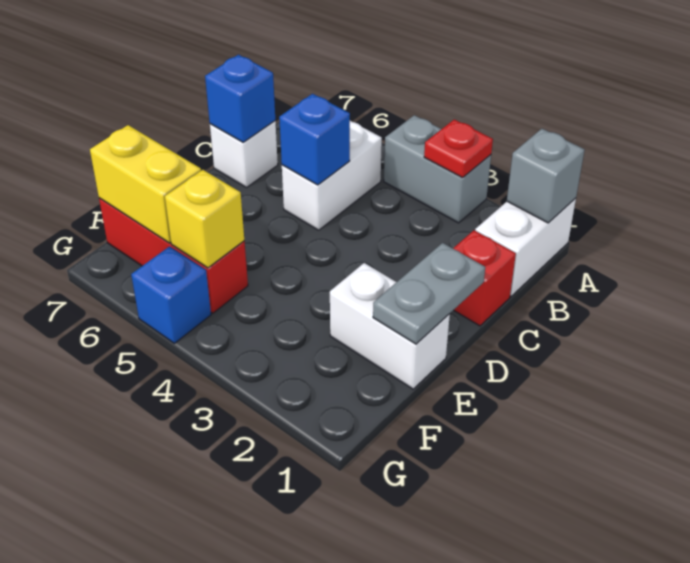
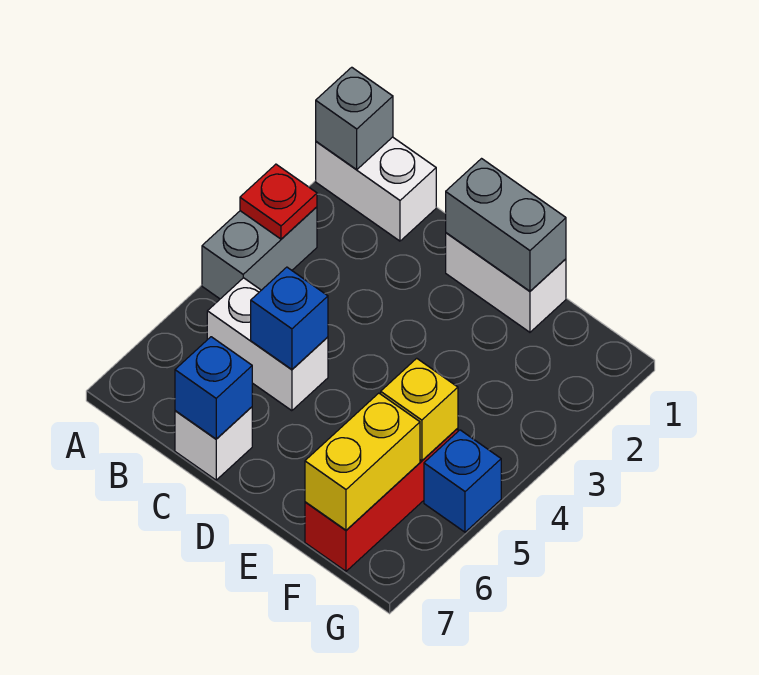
red 1x1 brick [453,230,516,326] -> none
grey 1x2 plate [373,243,485,344] -> grey 1x2 brick [446,159,566,291]
white 1x2 brick [330,263,450,389] -> white 1x2 brick turned to [446,233,566,332]

